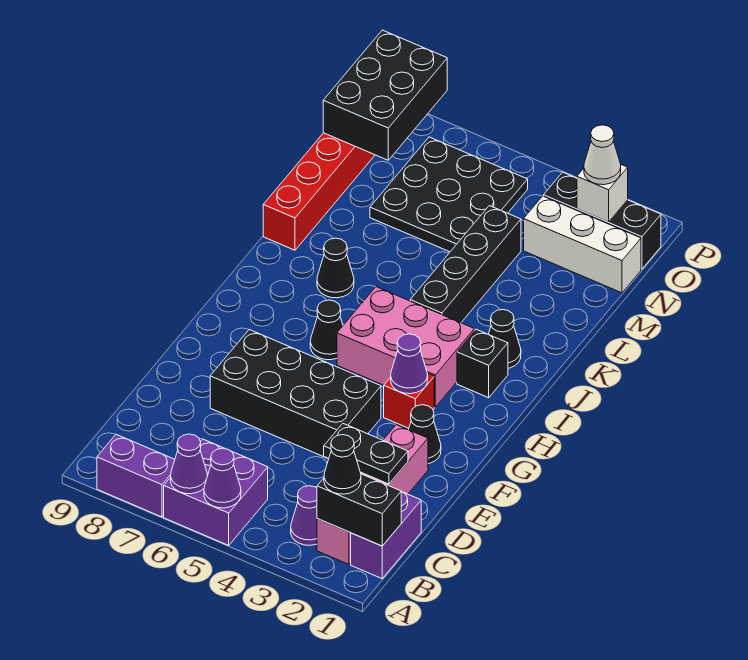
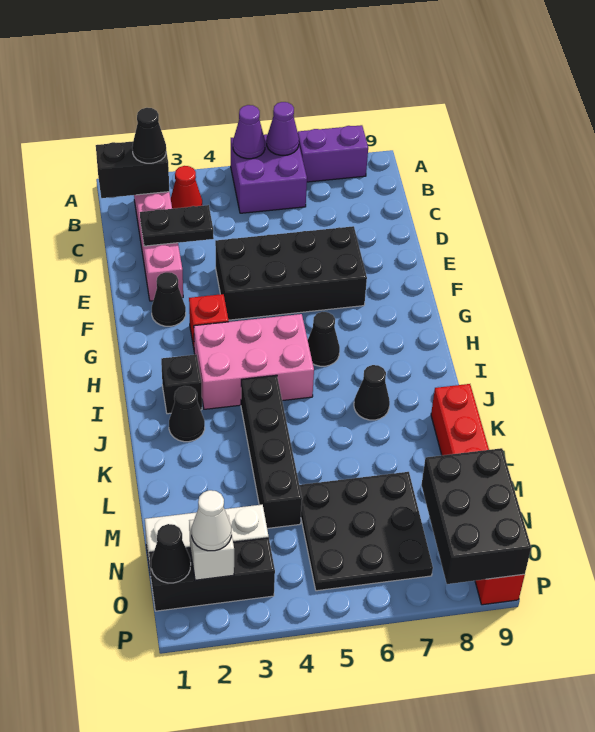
purple 1x2 brick [351,492,421,579] -> none
purple 1x1 cone [291,486,317,545] -> red 1x1 cone [171,166,202,209]
purple 1x1 cone [391,334,428,394] -> none
none -> black 1x1 cone [151,524,191,583]

